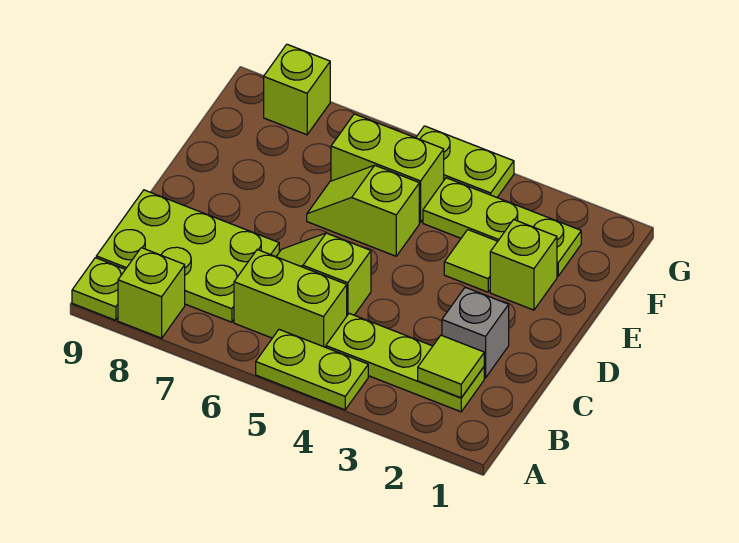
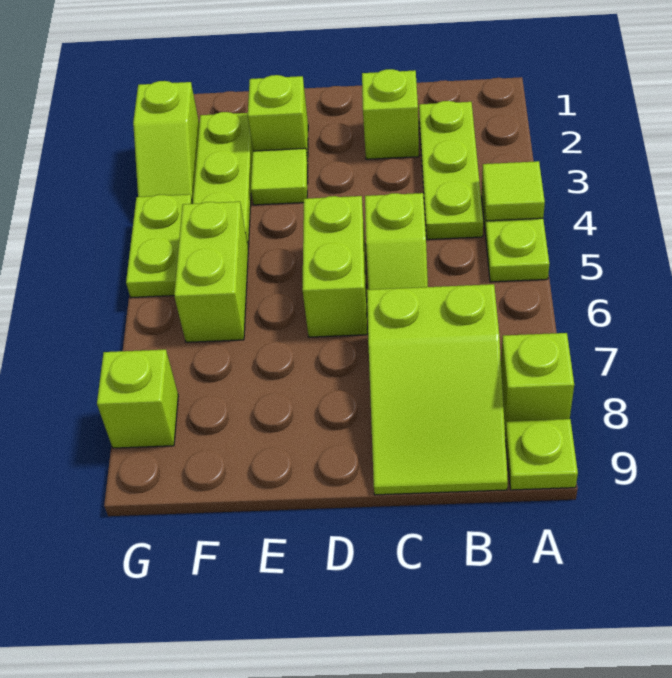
lime 1x1 tile [418,335,484,398] -> lime 1x1 tile moved to [482,161,545,221]
lime 1x2 brick [234,250,347,347] -> lime 1x2 brick moved to [302,196,367,337]
lime 2x3 plate [96,190,279,322] -> lime 2x3 slope [367,284,508,495]
grey 1x1 brick [442,287,509,378] -> lime 1x1 brick [362,69,419,159]
lime 1x2 slope [307,165,419,256] -> lime 1x2 slope moved to [133,81,199,203]

